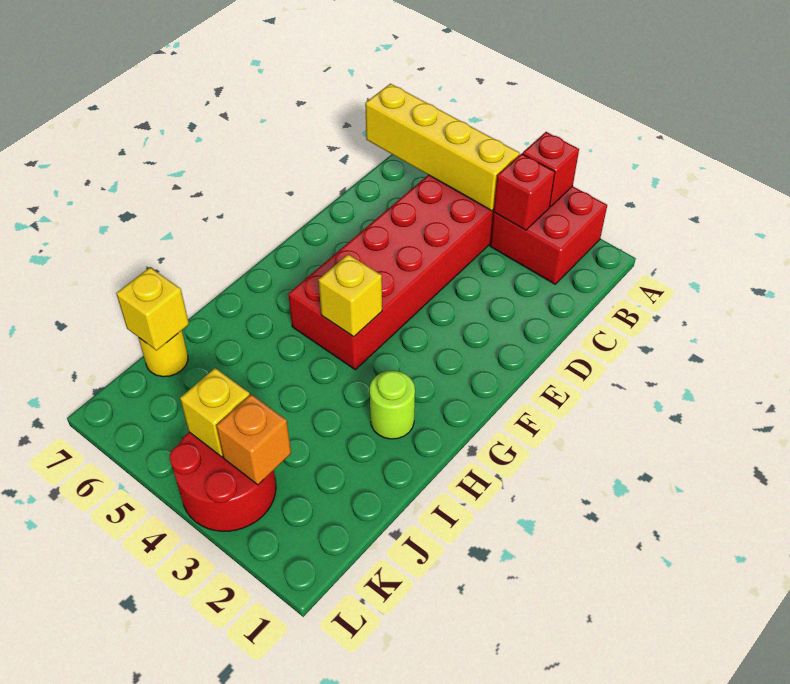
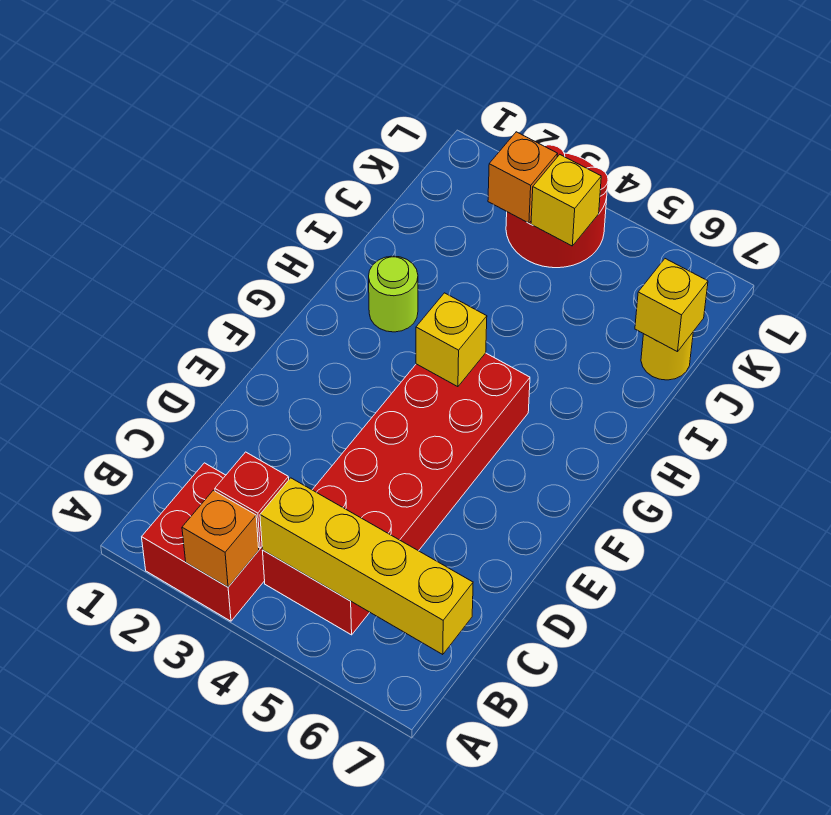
red 1x1 brick [522,132,579,207] -> orange 1x1 brick [182,490,259,587]

